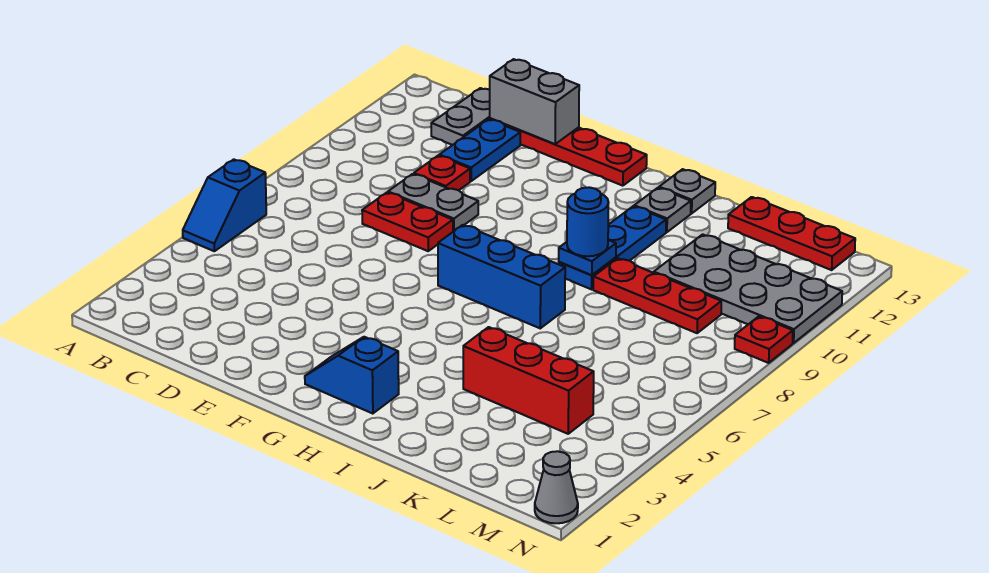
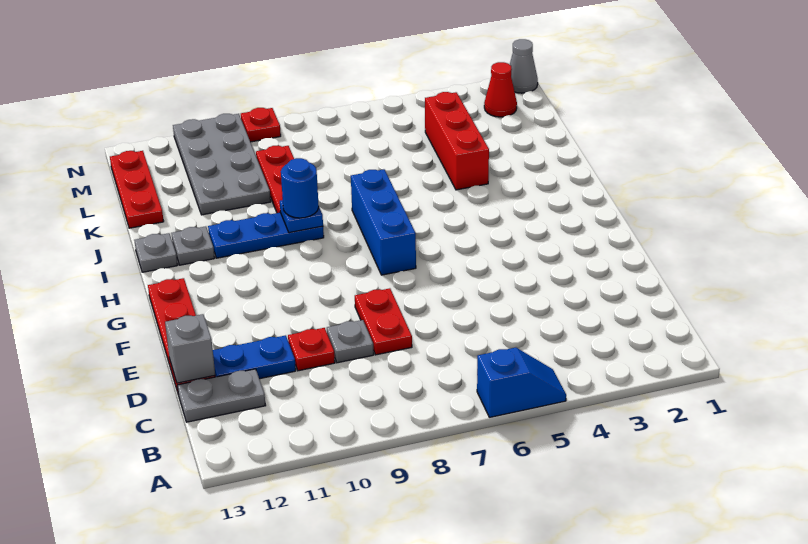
grey 1x2 plate [388,174,478,232] -> grey 1x1 plate [327,320,374,363]
grey 1x2 brick [490,59,579,144] -> grey 1x1 brick [165,314,215,383]
blue 1x2 slope [305,337,399,414] -> none
none -> red 1x1 cone [484,62,517,117]

